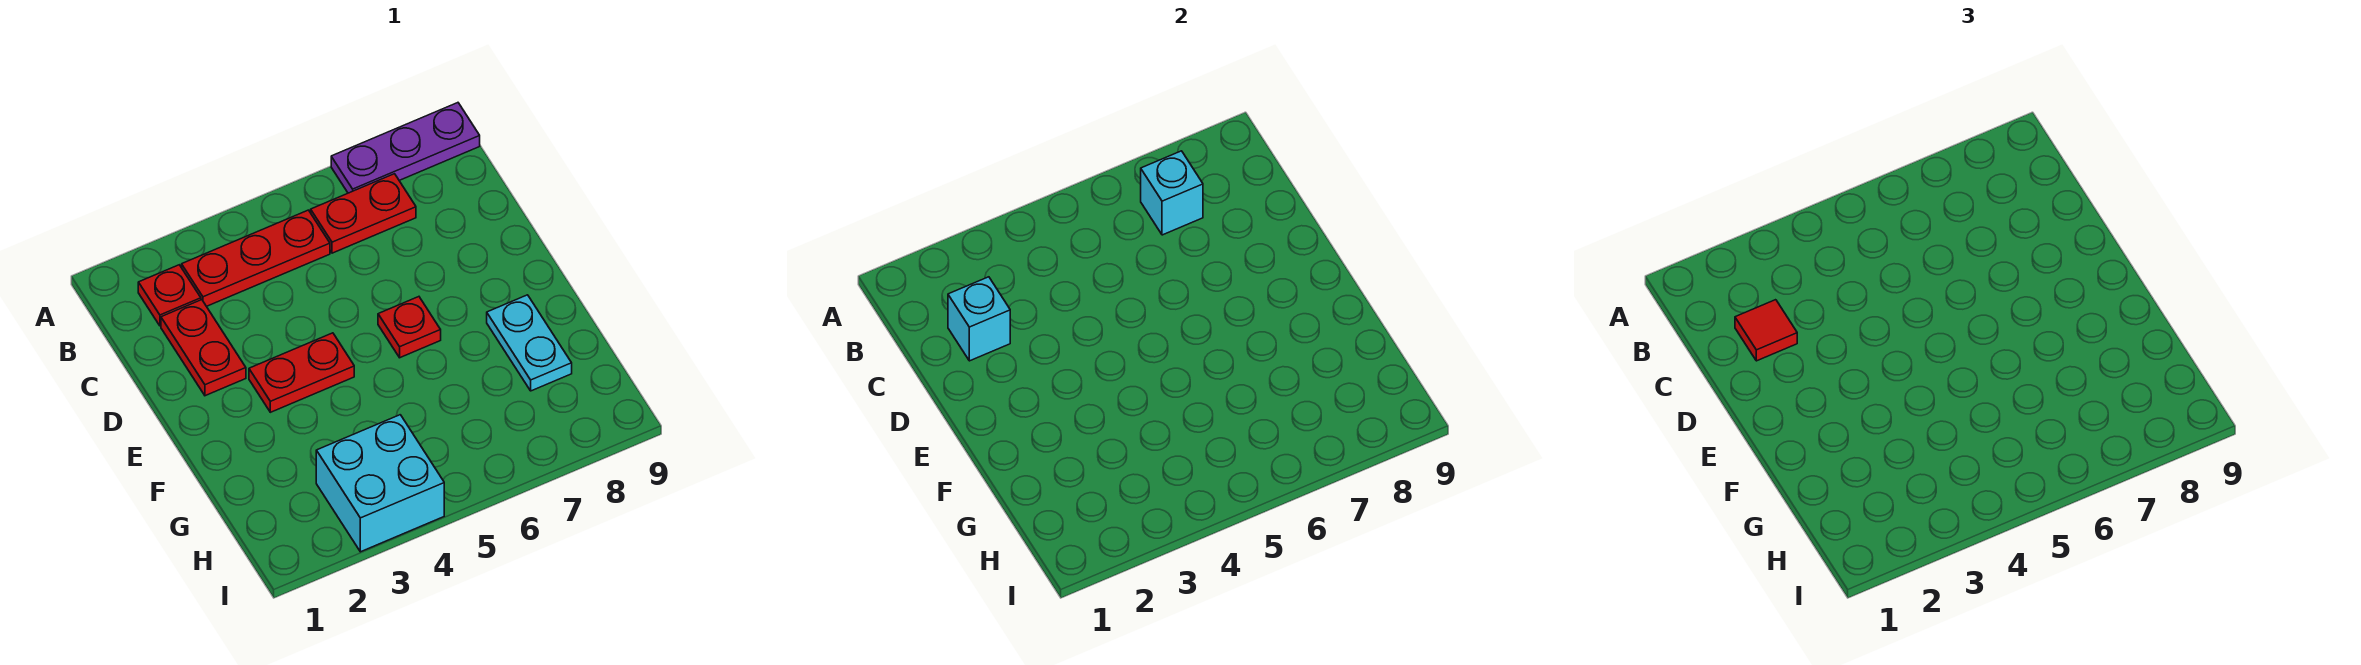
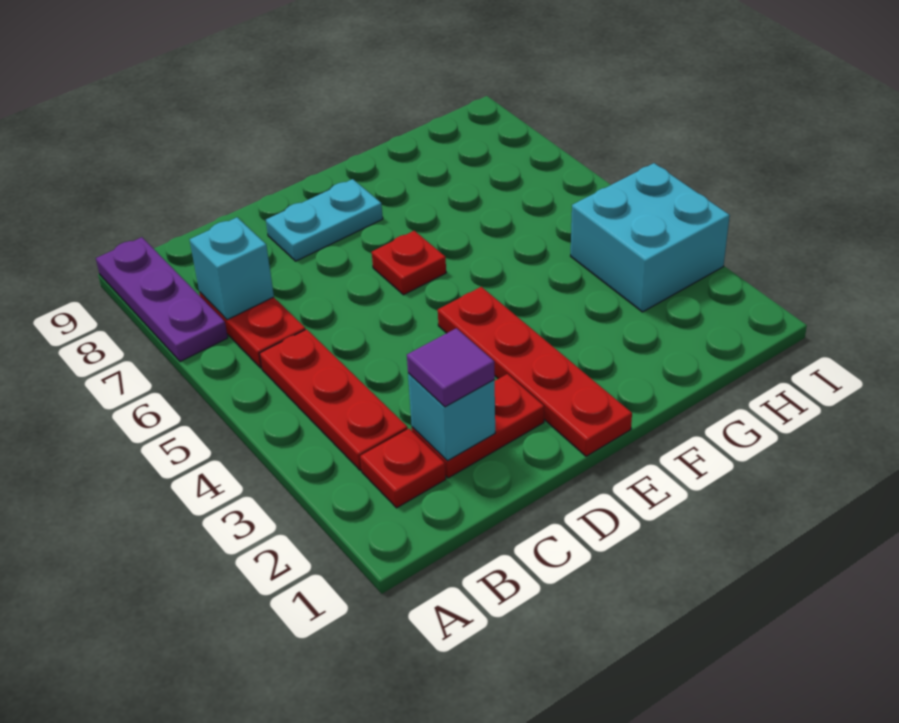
red 1x1 tile [1735,300,1797,361] -> purple 1x1 tile [407,328,495,407]
red 1x2 plate [249,333,354,412] -> red 1x4 plate [438,287,632,456]
cyan 1x2 plate [487,295,572,391] -> cyan 1x2 plate moved to [266,179,383,261]

